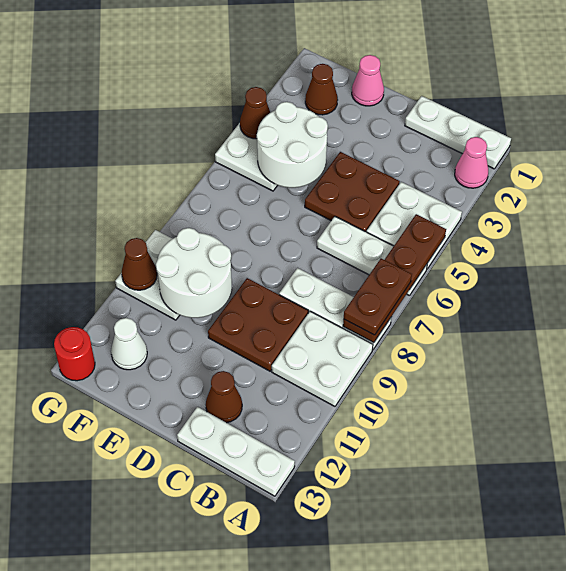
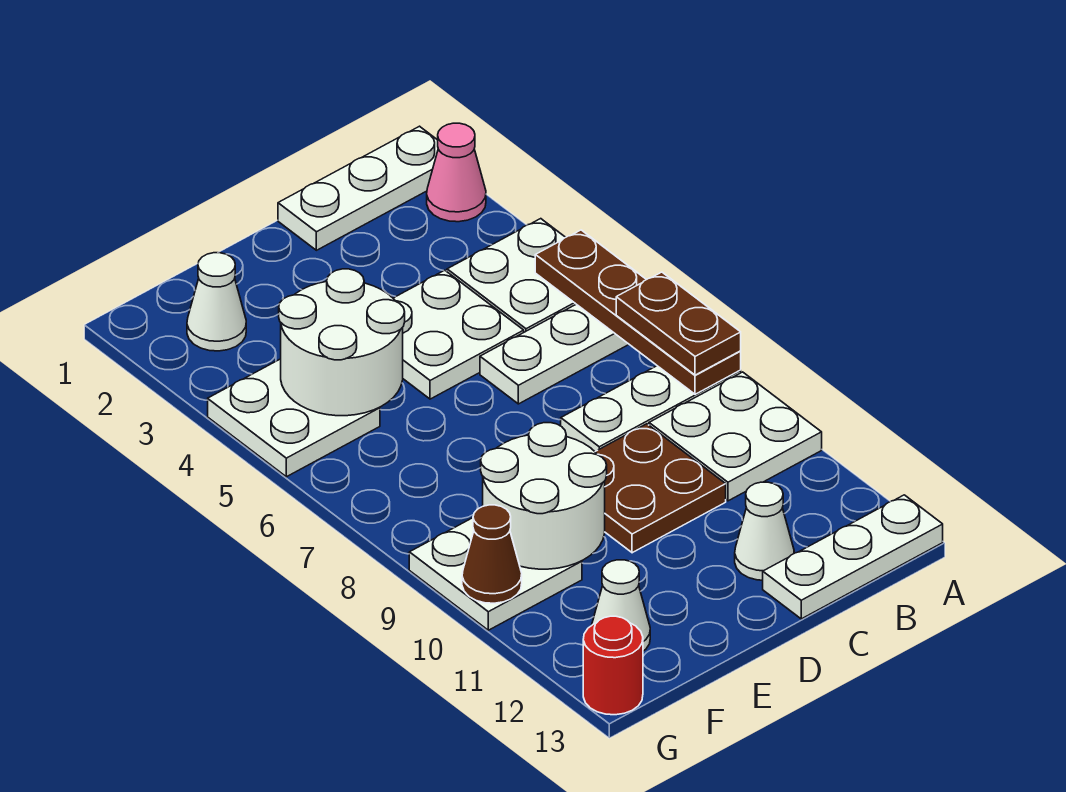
brown 2x2 plate [305,152,400,232] -> white 2x2 plate [393,270,524,399]
brown 1x1 cone [206,371,242,423] -> white 1x1 cone [735,482,794,580]
pink 1x1 cone [352,55,384,106] -> none
brown 1x1 cone [305,64,338,115] -> white 1x1 cone [187,253,246,351]
brown 1x1 cone [240,87,270,139] -> none

